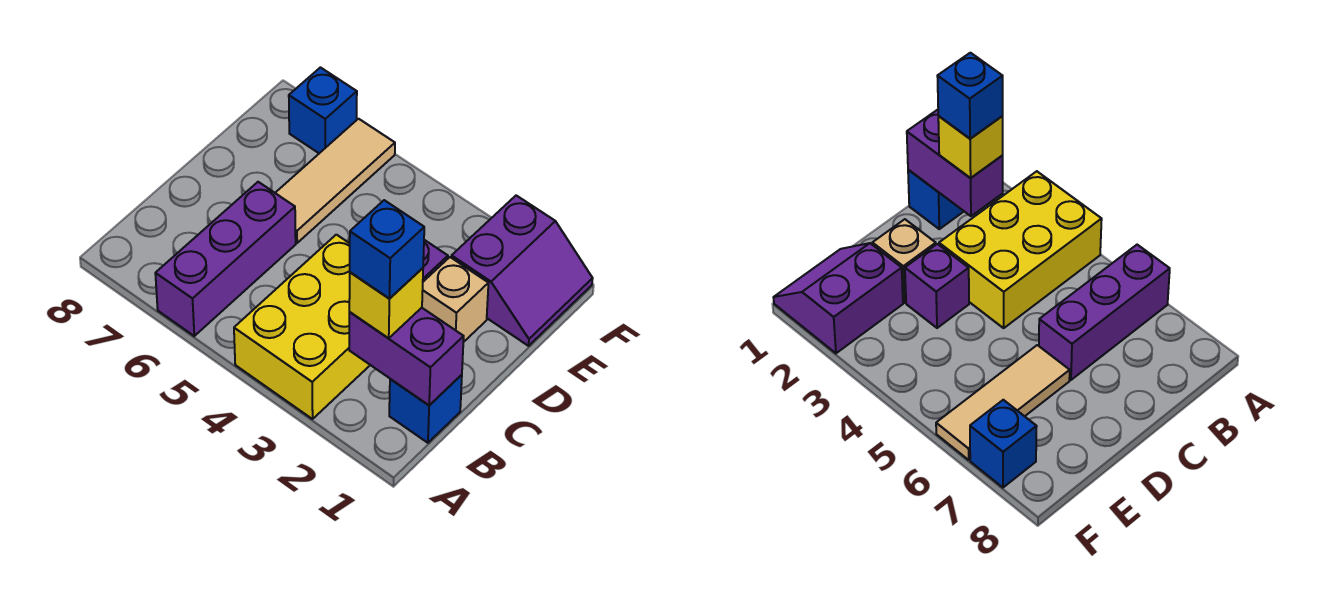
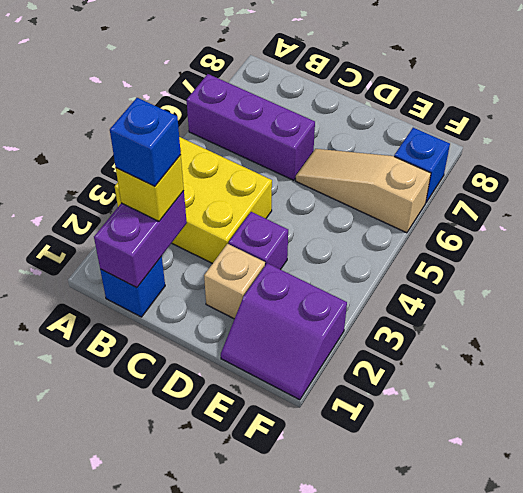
tan 1x3 tile [276,119,395,243] -> tan 1x3 slope [296,149,431,233]

